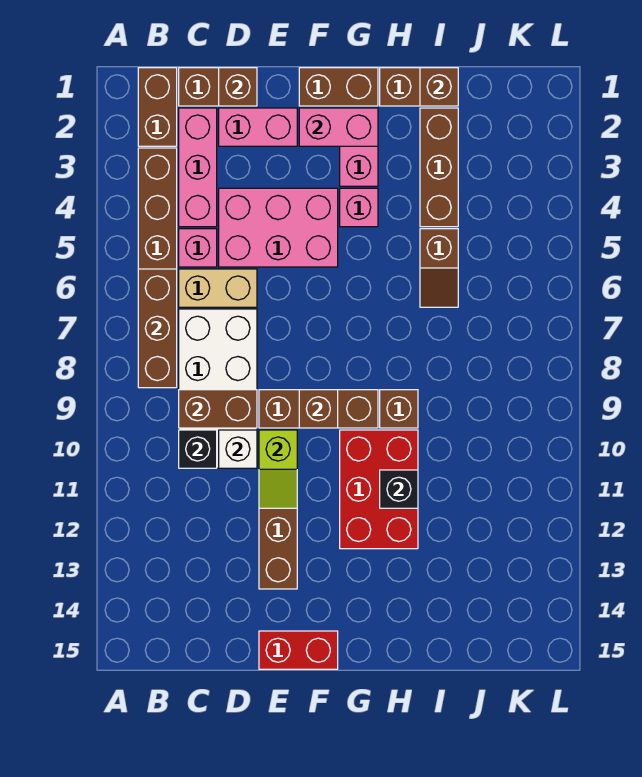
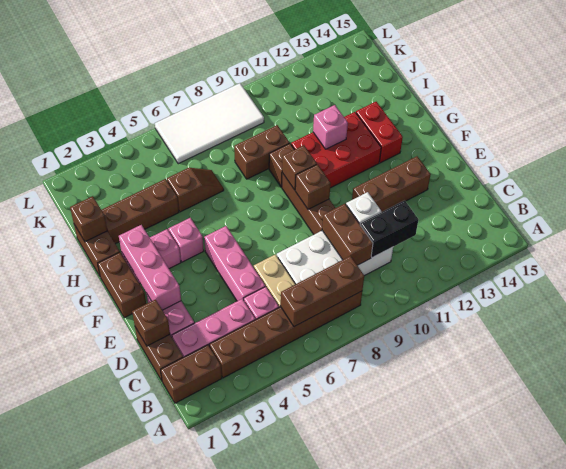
black 1x1 brick [179,430,217,468] -> black 1x2 brick [360,201,418,258]
pink 2x3 brick [219,188,338,267] -> pink 1x3 brick [204,226,265,301]
lime 1x2 slope [259,430,297,508] -> none
red 1x2 brick [259,631,338,669] -> red 1x2 brick moved to [356,102,403,163]
pink 1x2 brick [299,108,378,146] -> pink 1x3 brick [119,225,181,310]
none -> brown 1x1 brick [282,145,317,190]
black 1x1 brick [380,470,418,508] -> pink 1x1 brick [313,105,348,149]
none -> brown 1x2 brick [234,125,290,179]
none -> white 2x4 tile [155,83,264,164]

